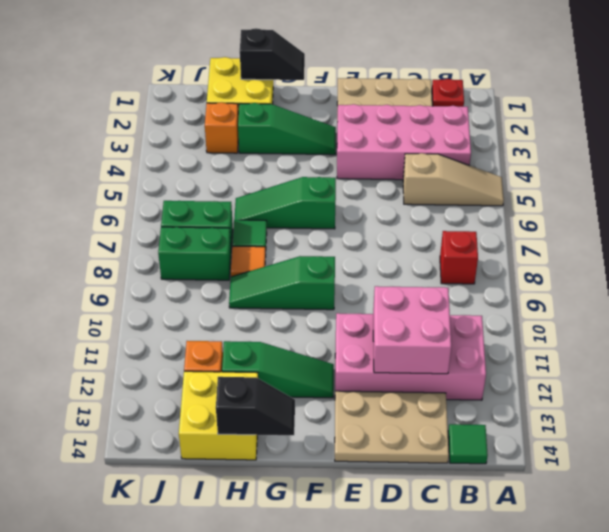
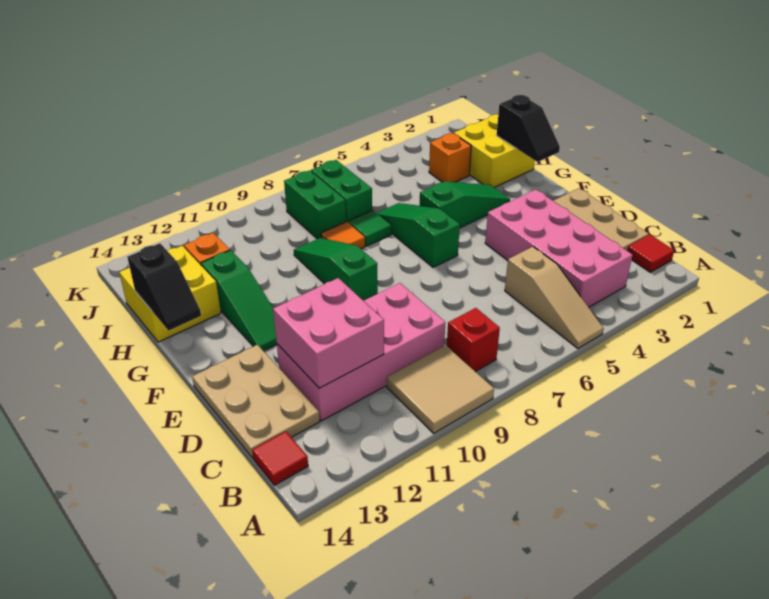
none -> tan 2x2 tile [387,345,494,433]
red 1x1 plate [432,79,464,107] -> red 1x1 tile [627,235,674,272]
pink 2x4 brick [335,313,486,400] -> pink 2x4 brick turned to [277,283,445,421]
green 1x1 tile [448,424,488,464] -> red 1x1 tile [252,432,308,485]
green 1x3 slope [238,103,336,155] -> green 1x3 slope turned to [420,181,510,228]

